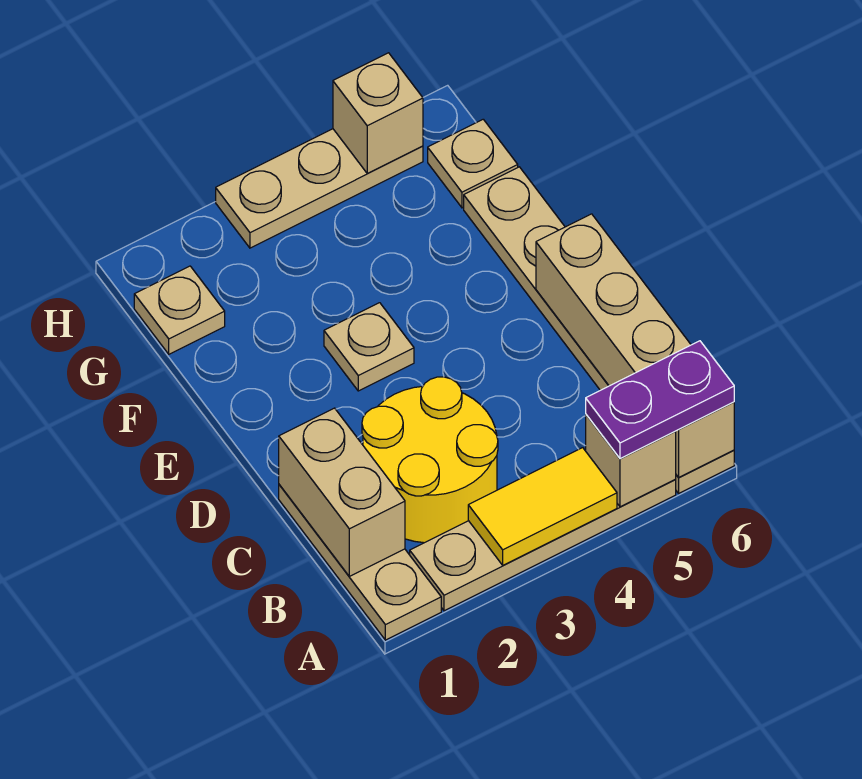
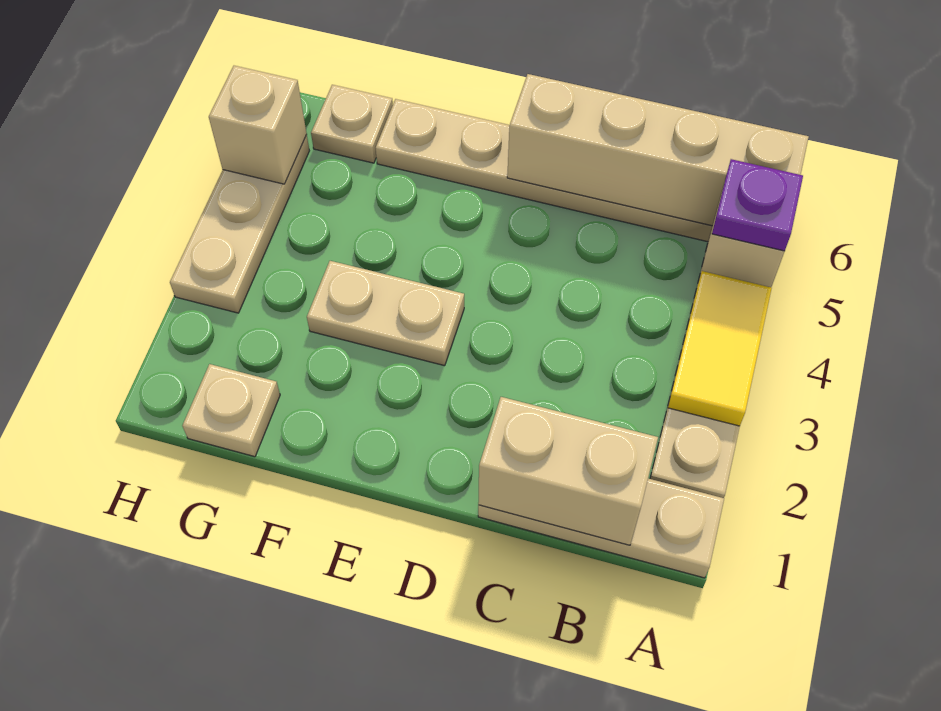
purple 1x2 plate [586,341,734,459] -> purple 1x1 plate [712,159,803,251]
yellow 2x2 round brick [362,377,498,543] -> none
tan 1x1 plate [324,303,414,391] -> tan 1x2 plate [307,261,464,366]

